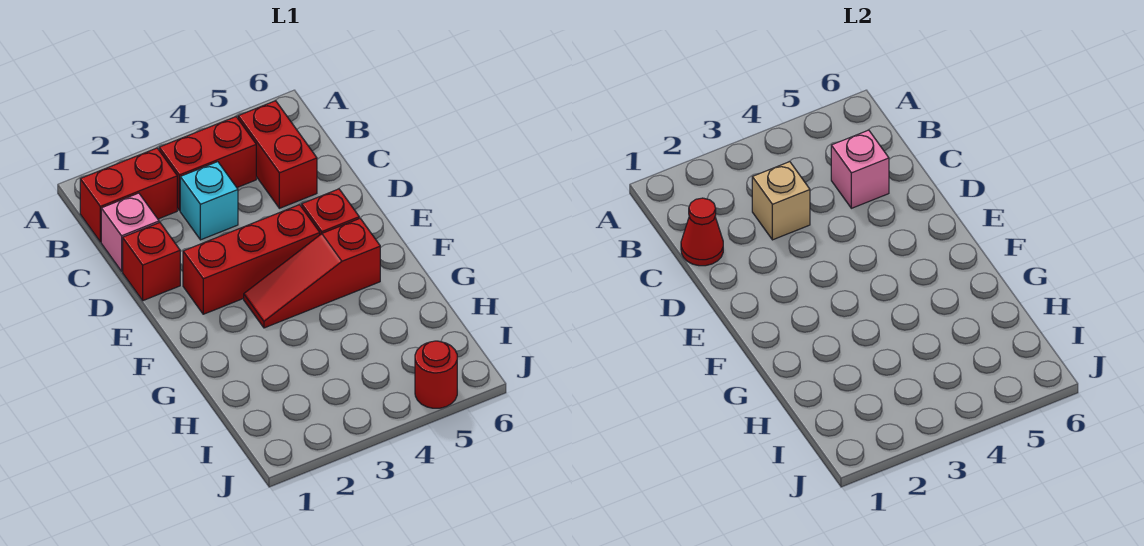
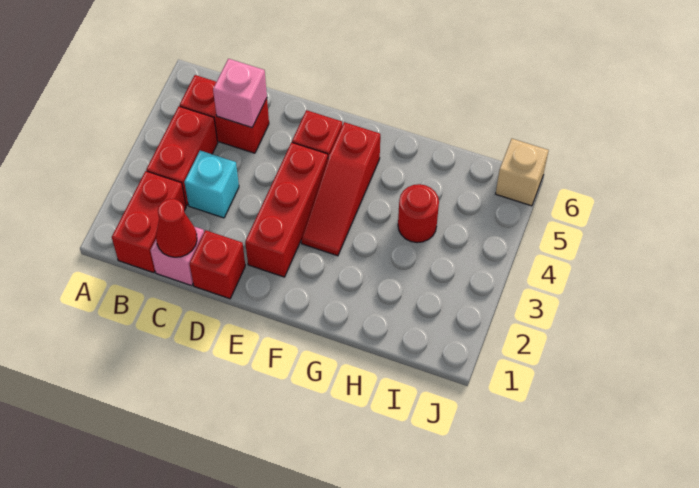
tan 1x1 brick [752,162,810,240] -> tan 1x1 brick moved to [496,139,549,206]
red 1x1 round brick [415,341,457,408] -> red 1x1 round brick moved to [398,184,439,243]

